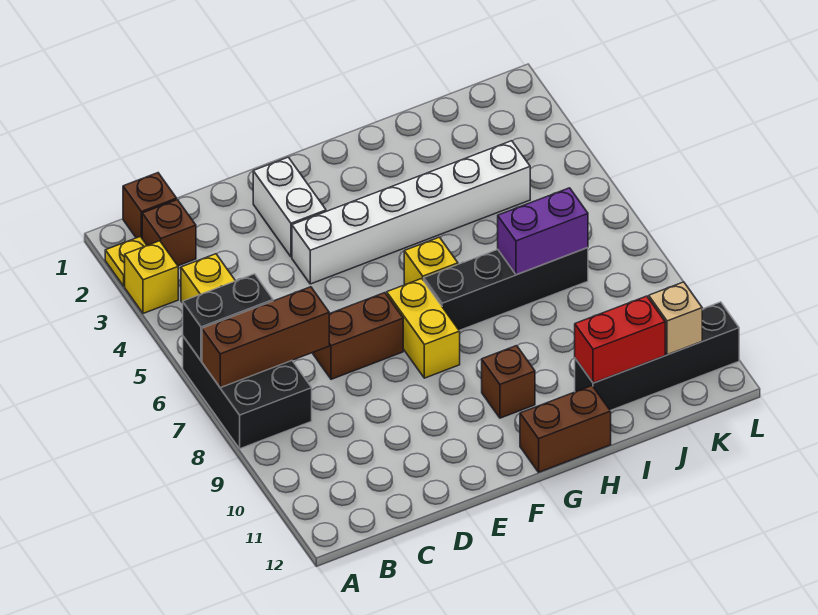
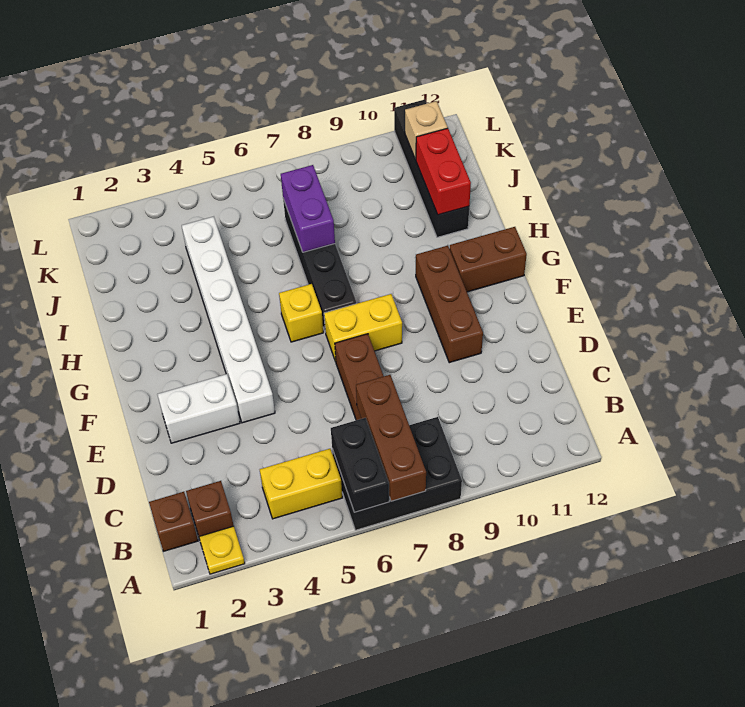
yellow 1x1 brick [125,241,178,313] -> none
brown 1x1 brick [482,346,535,418] -> brown 1x3 brick [416,246,483,363]
brown 1x2 brick [520,386,611,472] -> brown 1x2 brick turned to [450,227,527,292]

